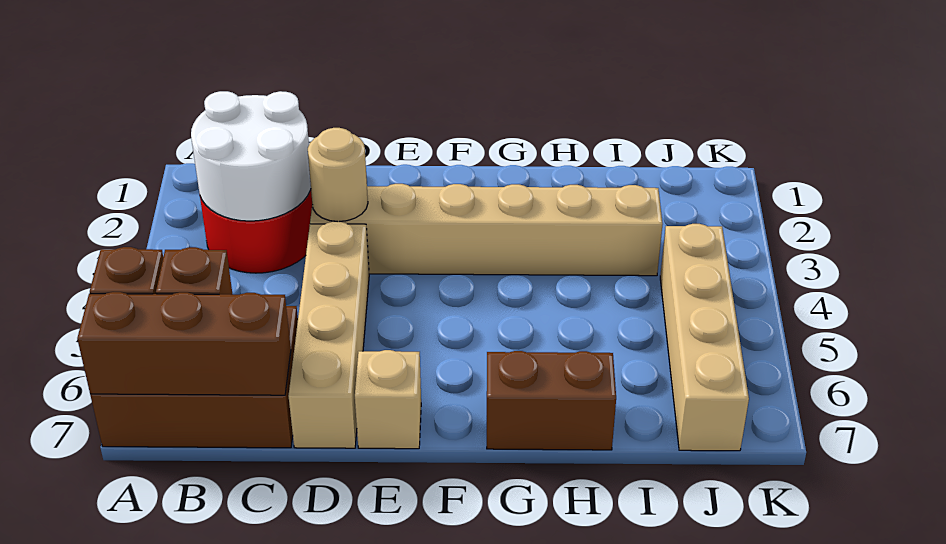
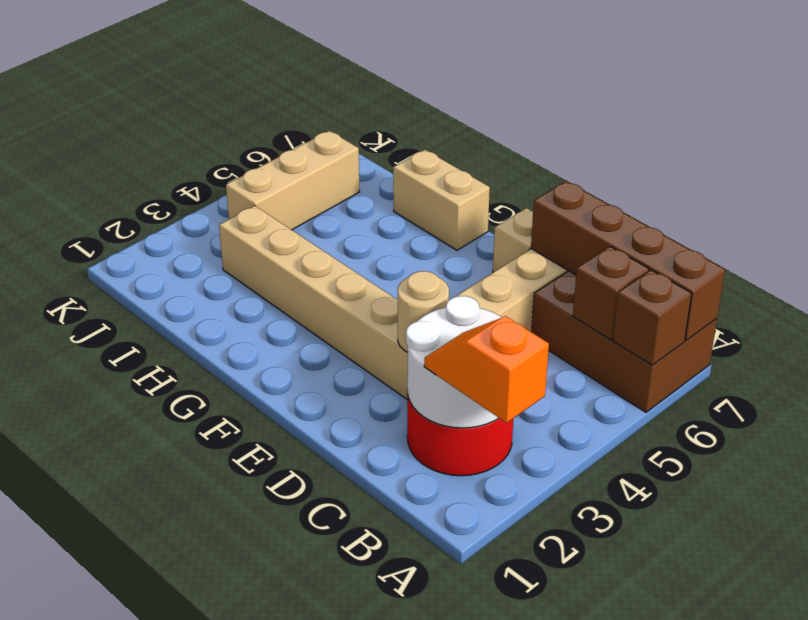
none -> orange 1x2 slope [424,316,549,423]
brown 1x3 brick [77,292,291,395] -> brown 1x4 brick [531,181,725,340]
brown 1x2 brick [487,351,616,450] -> tan 1x2 brick [393,150,490,250]
tan 1x4 brick [660,224,749,451] -> tan 1x3 brick [226,131,360,230]

